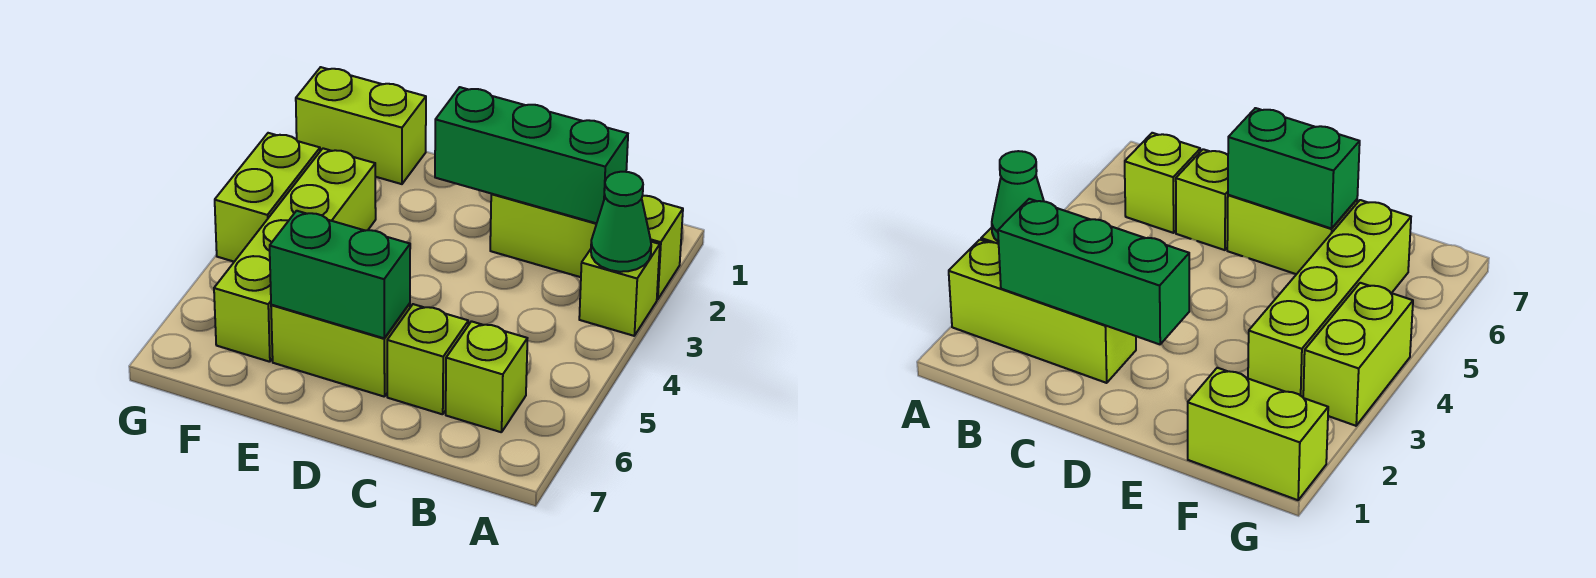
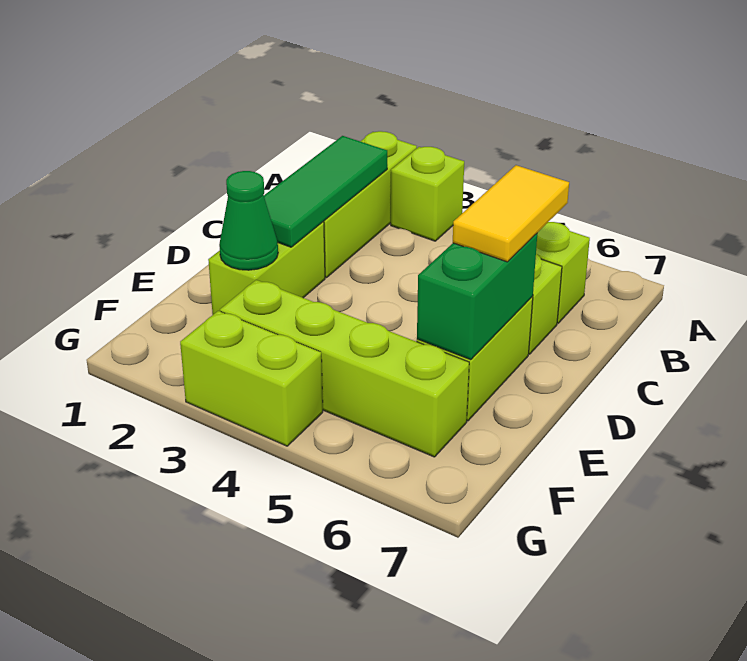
green 1x1 cone [591,172,651,272] -> green 1x1 cone moved to [219,171,278,270]
green 1x3 brick [435,87,628,223] -> green 1x3 tile [264,136,387,247]
none -> yellow 1x2 tile [453,165,569,262]
lime 1x2 brick [296,67,426,184] -> lime 1x2 brick moved to [208,222,325,314]

